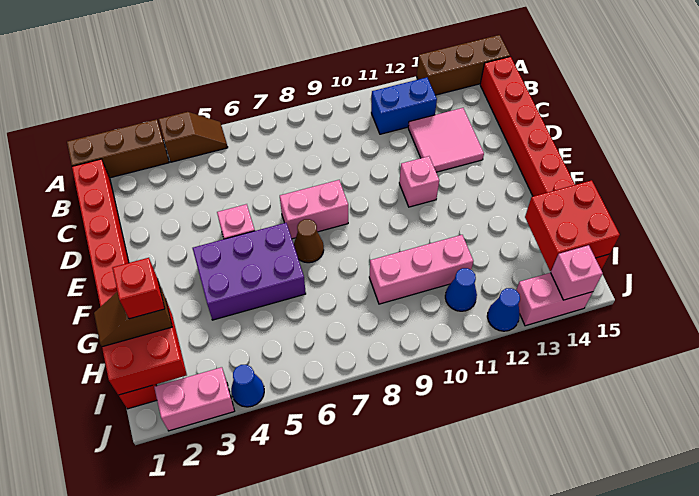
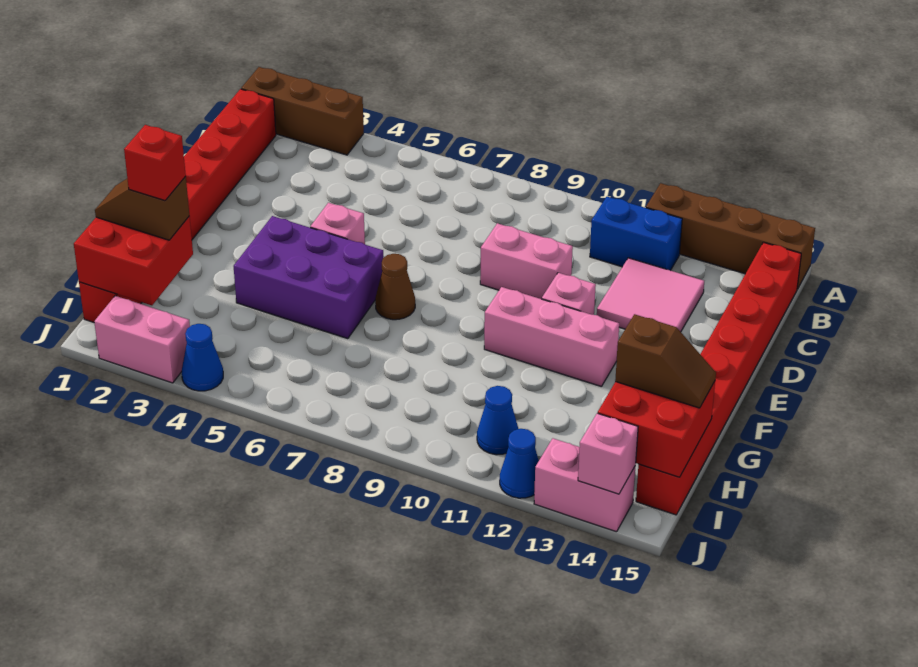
brown 1x2 slope [159,112,228,162] -> brown 1x2 slope moved to [615,314,716,408]
brown 1x3 brick [417,35,510,95] -> brown 1x4 brick [646,183,815,289]
pink 1x2 brick [280,180,348,239] -> pink 1x2 brick moved to [480,223,573,299]
pink 1x3 brick [369,235,473,304] -> pink 1x3 brick moved to [484,287,619,387]

